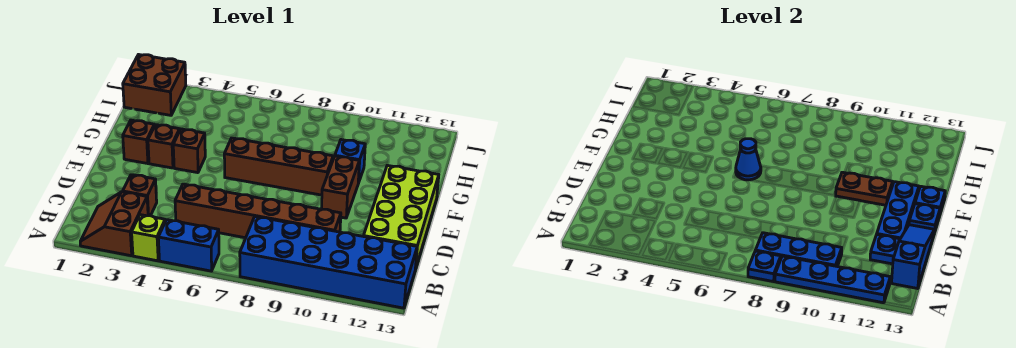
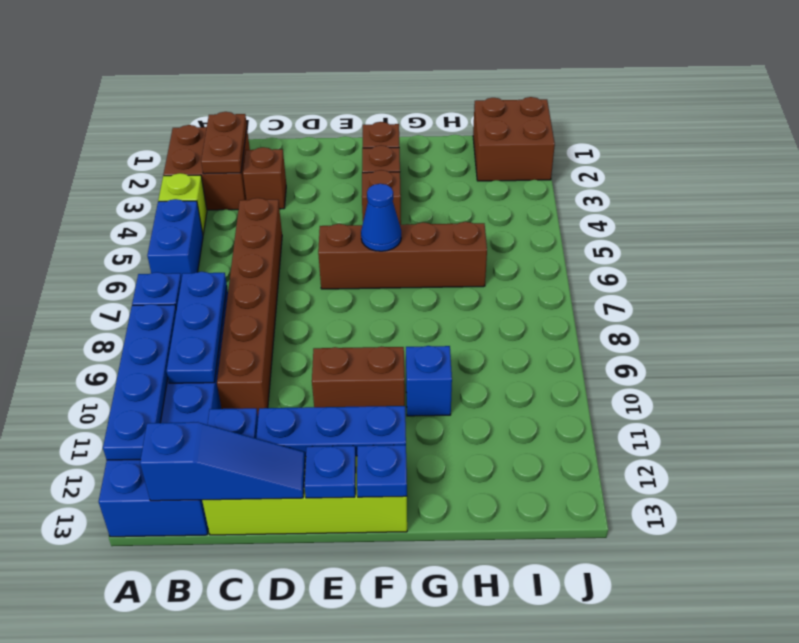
brown 2x2 slope [80,192,148,256] -> brown 2x2 brick [163,125,250,210]
brown 1x4 brick [224,138,333,195] -> brown 1x4 brick turned to [318,222,487,289]
brown 1x2 plate [836,172,893,205] -> brown 1x2 plate moved to [201,112,247,174]

